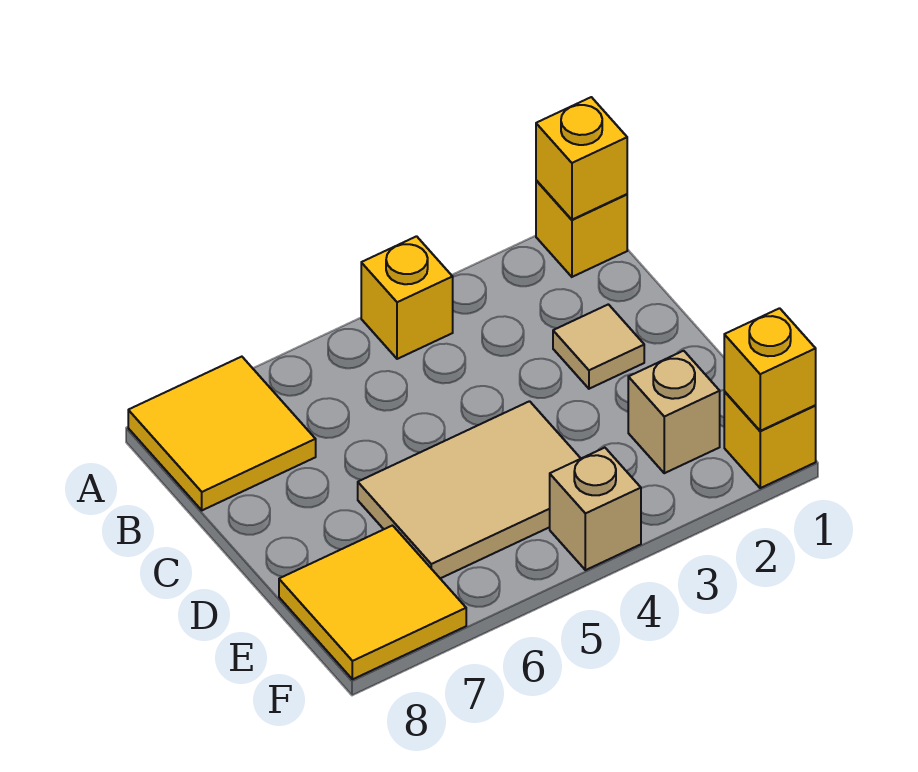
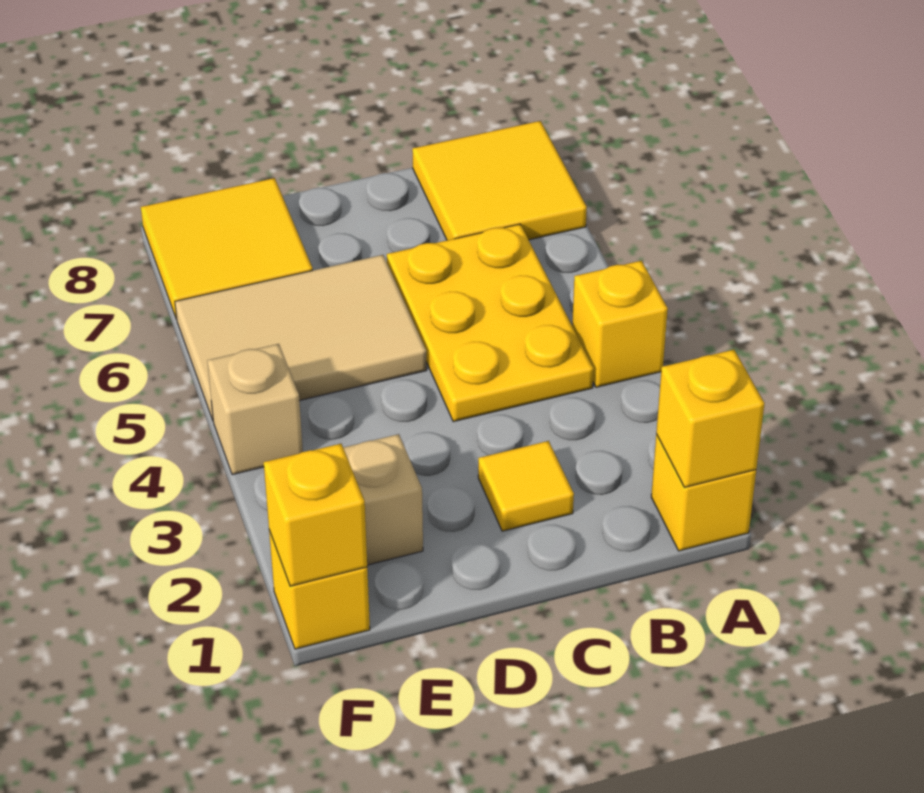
none -> yellow 2x3 plate [387,224,594,422]
tan 1x1 tile [553,304,644,389] -> yellow 1x1 tile [478,441,574,531]
tan 2x3 tile [358,401,581,578] -> tan 2x3 tile turned to [175,255,427,420]

